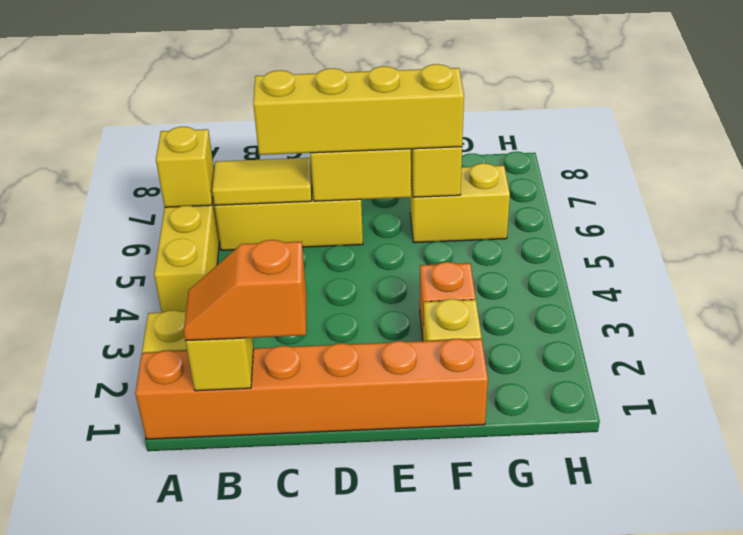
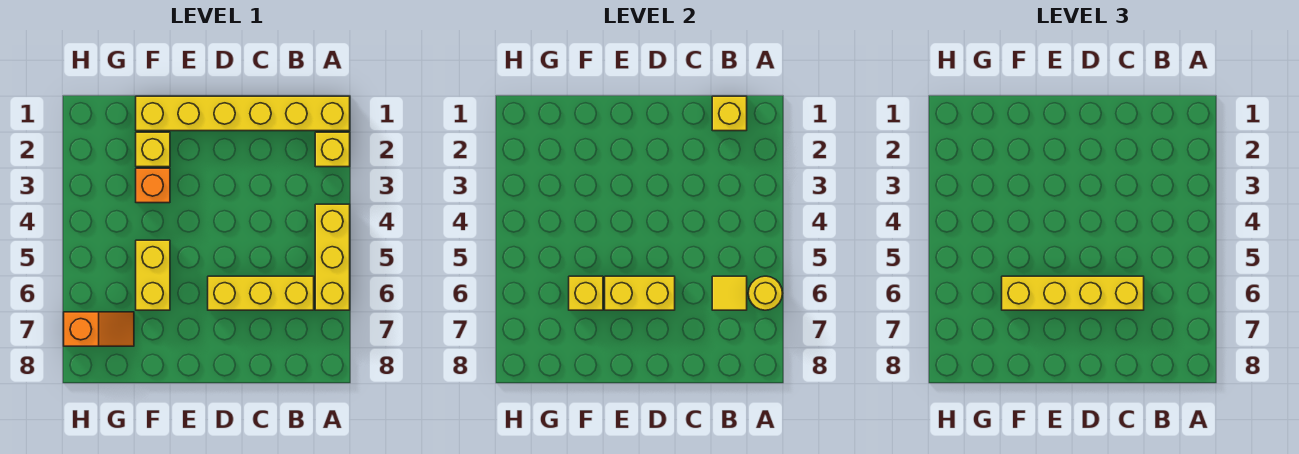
orange 1x6 brick [135,339,488,439] -> yellow 1x6 brick [136,96,350,131]
yellow 1x1 brick [156,127,214,207] -> yellow 1x1 round brick [748,276,783,310]
orange 1x2 slope [184,240,306,341] -> orange 1x2 slope moved to [64,312,134,346]
yellow 1x2 tile [212,158,312,205] -> yellow 1x1 tile [712,276,747,310]
yellow 1x2 brick [410,163,510,243] -> yellow 1x2 brick turned to [136,240,170,310]

